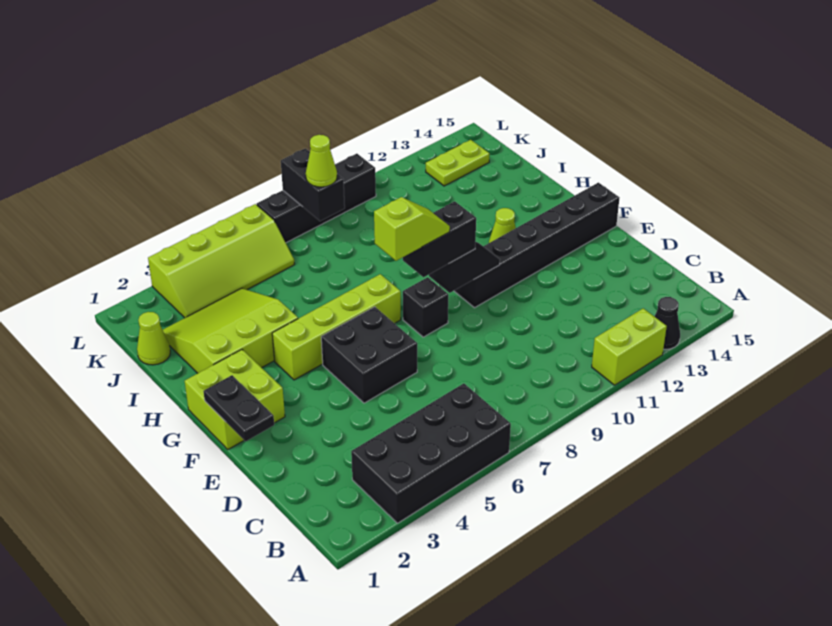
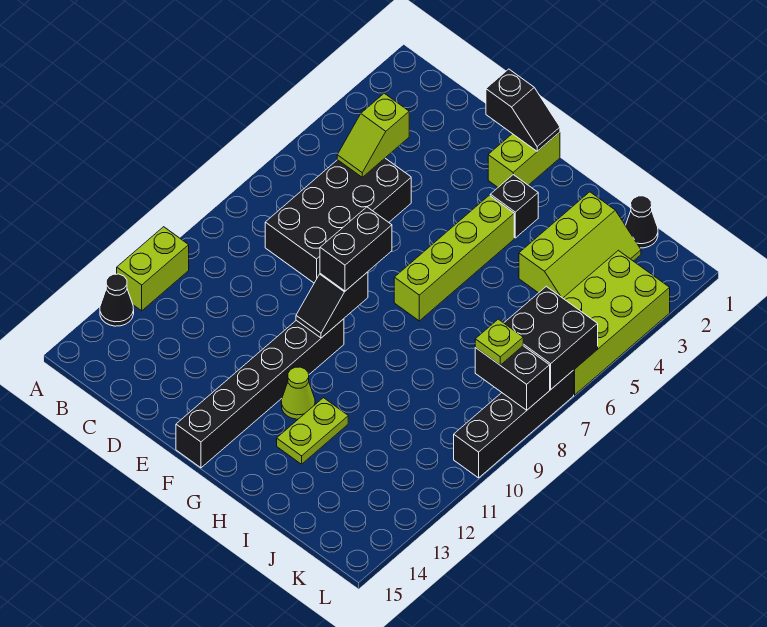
black 2x4 brick [351,384,511,523] -> black 2x4 brick moved to [265,158,411,283]
black 1x2 plate [203,375,274,442] -> black 1x2 slope [486,69,560,151]
black 2x2 brick [321,307,417,403] -> black 2x2 brick moved to [504,286,598,389]
lime 2x2 brick [185,350,285,449] -> lime 1x2 brick [488,132,560,187]
lime 1x2 slope [374,197,450,261] -> lime 1x2 slope moved to [337,93,409,177]
black 1x1 brick [403,277,448,337] -> black 1x1 brick moved to [490,175,538,238]
lime 3x3 slope [163,288,298,373] -> lime 2x3 slope [519,192,641,298]
lime 1x1 cone [137,312,170,365] -> black 1x1 cone [625,196,658,248]
lime 2x4 slope [148,204,295,318] -> lime 2x4 brick [563,250,670,395]
lime 1x1 cone [306,135,337,187] -> lime 1x1 plate [475,319,523,365]
lime 1x2 plate [426,140,490,186] -> lime 1x2 plate moved to [277,398,348,464]

